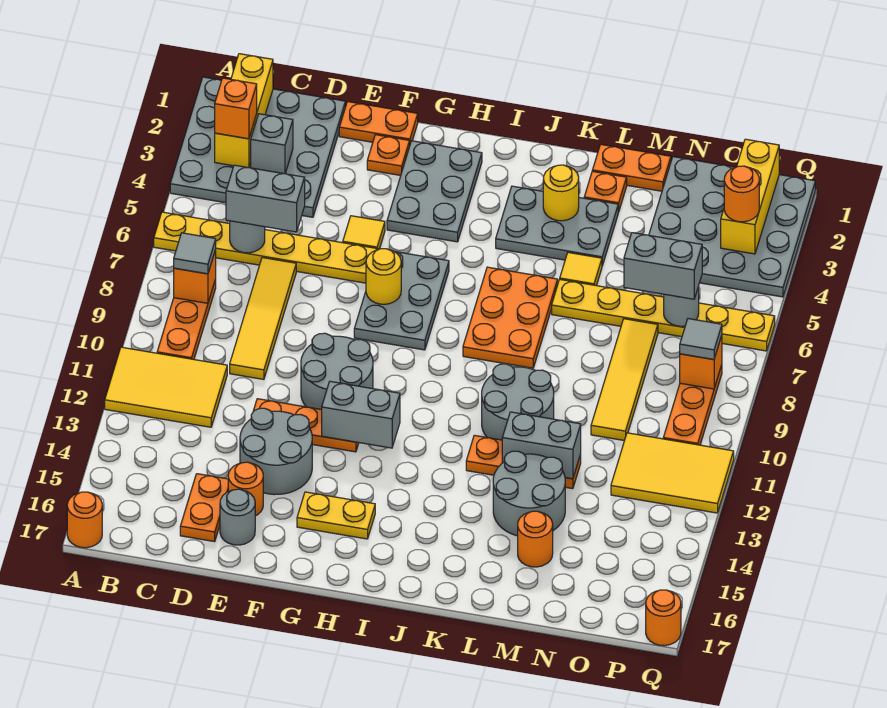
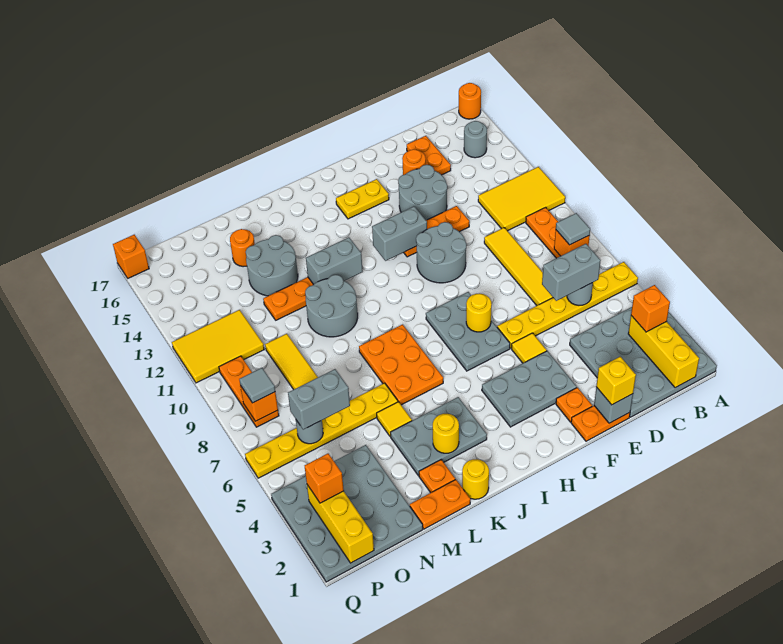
grey 1x1 brick [251,114,293,174] -> grey 1x1 brick moved to [594,387,633,423]
none -> yellow 1x1 brick [596,357,636,405]
grey 1x1 round brick [220,489,255,545] -> grey 1x1 round brick moved to [464,121,487,158]
grey 2x3 plate [387,141,482,242] -> grey 2x3 plate turned to [482,351,577,427]
none -> yellow 1x1 round brick [462,459,489,499]
grey 1x2 brick [502,412,581,479] -> grey 1x2 brick moved to [306,237,363,284]
orange 1x1 round brick [724,166,759,222] -> orange 1x1 brick [305,454,344,503]
orange 1x1 round brick [646,590,681,646] -> orange 1x1 brick [113,235,149,278]

